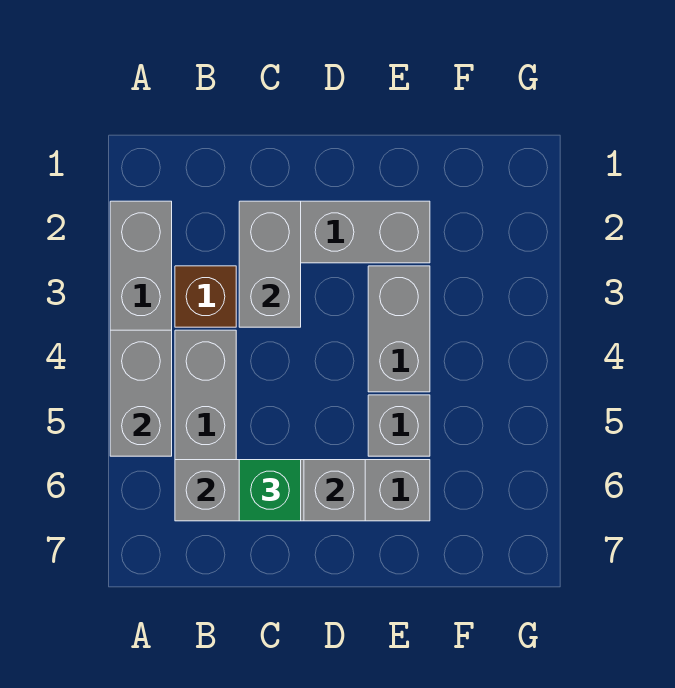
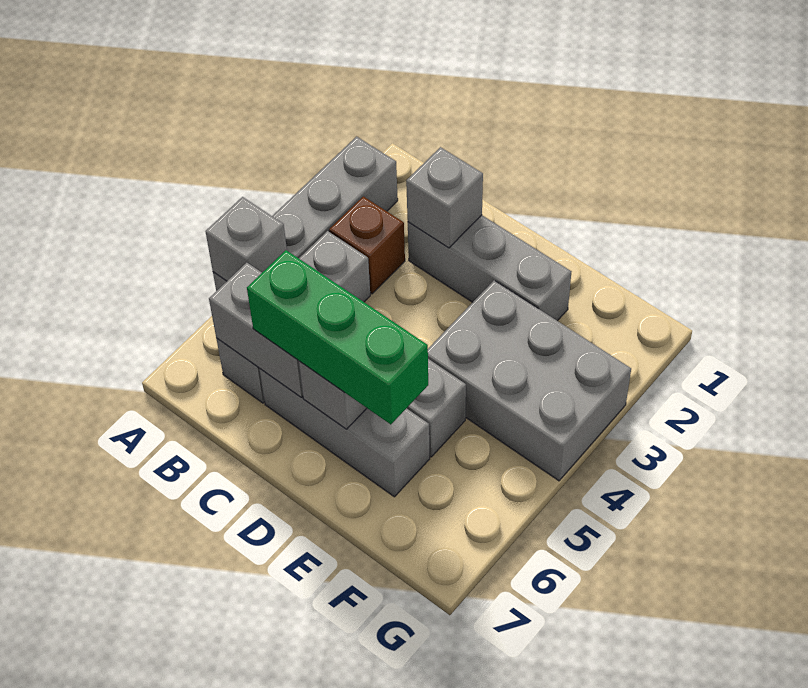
grey 1x2 brick [110,330,172,456] -> grey 1x1 brick [205,197,287,281]
grey 1x2 brick [239,201,301,327] -> grey 1x1 brick [406,147,483,248]
green 1x1 brick [239,460,301,521] -> green 1x3 brick [247,250,428,424]
grey 1x2 brick [368,266,430,392] -> grey 2x3 brick [428,281,631,481]

